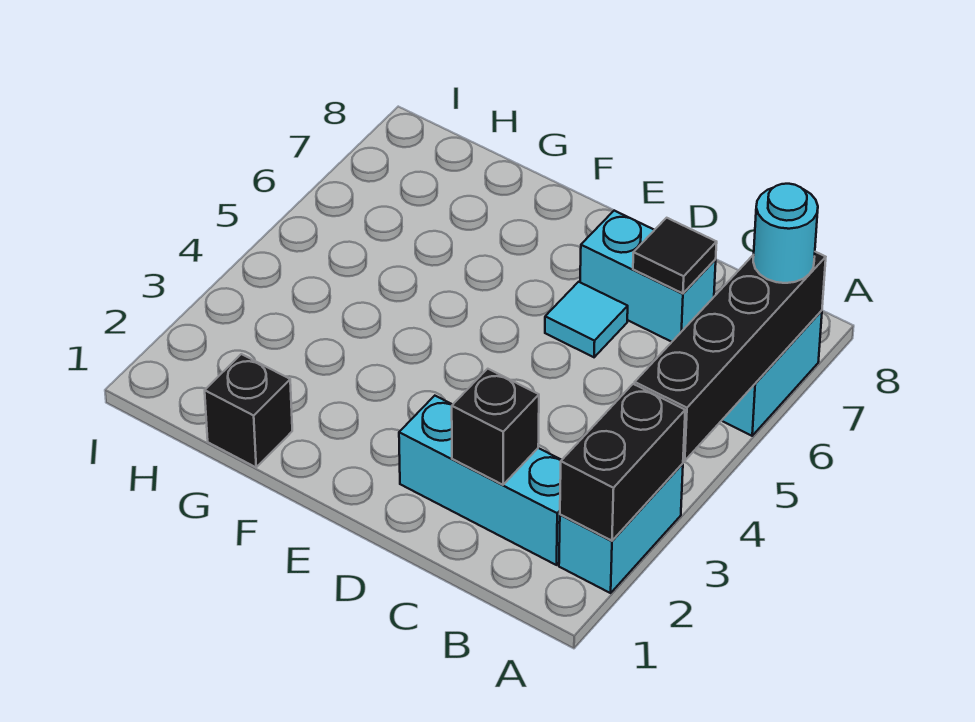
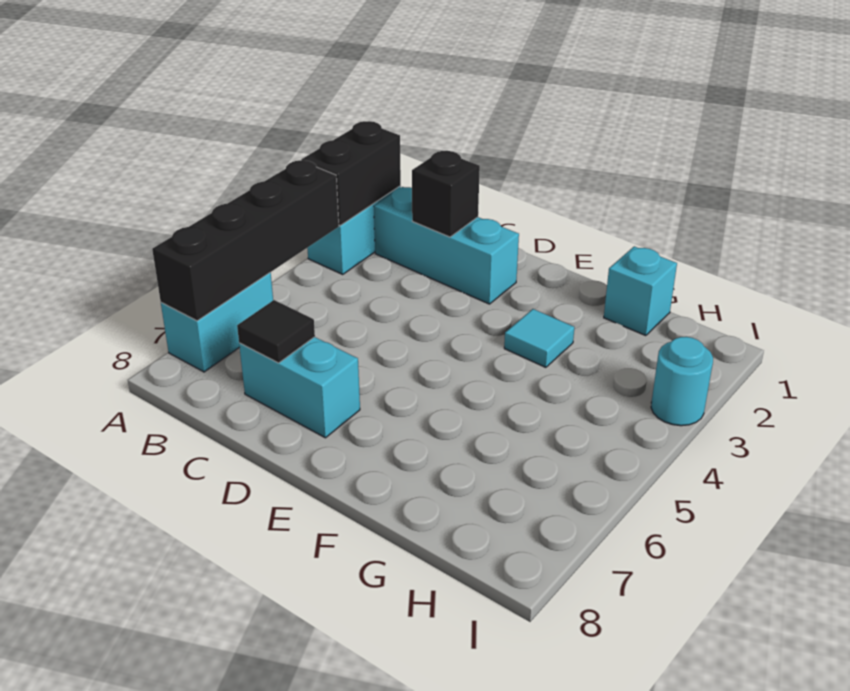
cyan 1x1 round brick [753,184,818,283] -> cyan 1x1 round brick moved to [651,337,713,426]
cyan 1x1 tile [545,282,628,357] -> cyan 1x1 tile moved to [504,309,574,367]
black 1x1 brick [205,354,292,467] -> cyan 1x1 brick [604,246,677,336]

